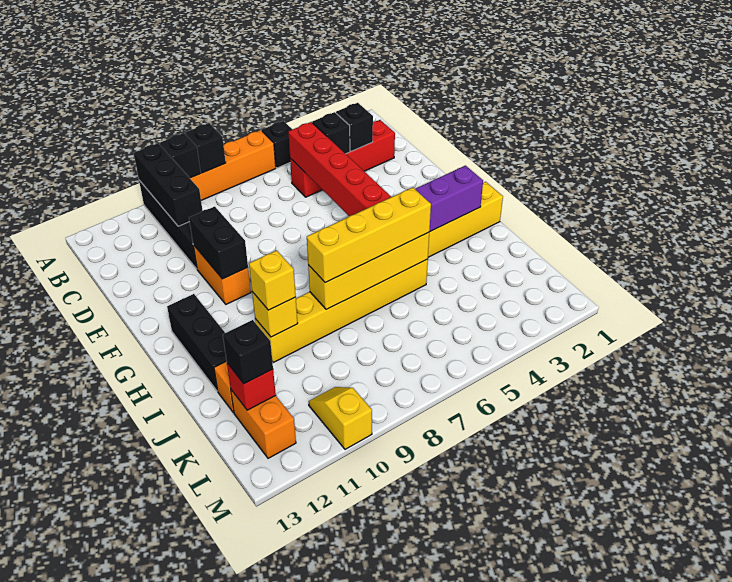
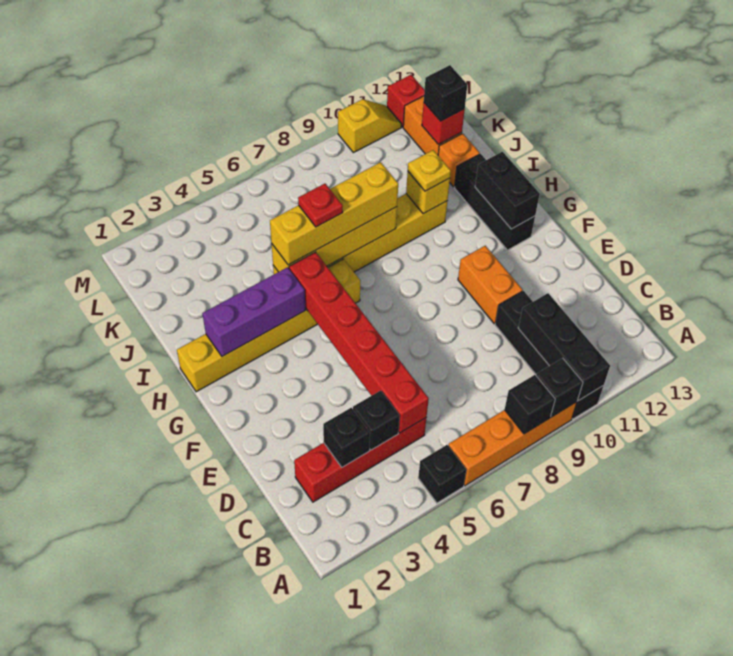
black 1x2 brick [189,207,248,279] -> black 1x2 brick moved to [475,152,540,229]
none -> red 1x1 plate [298,184,343,227]
yellow 1x1 brick [249,250,296,310] -> yellow 1x1 plate [408,150,451,191]
yellow 1x2 slope [309,387,372,449] -> yellow 1x2 slope turned to [338,99,402,153]
none -> red 1x1 brick [387,75,424,127]

